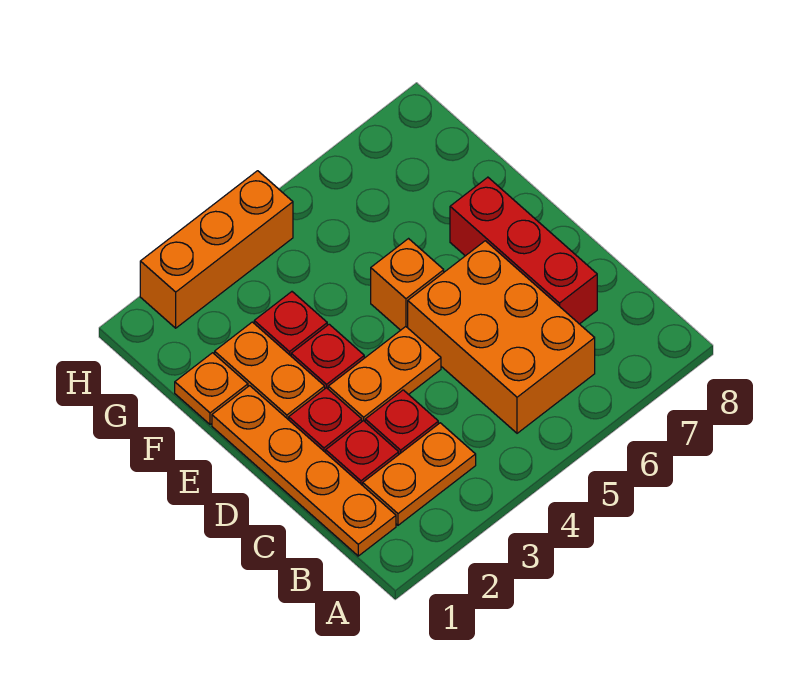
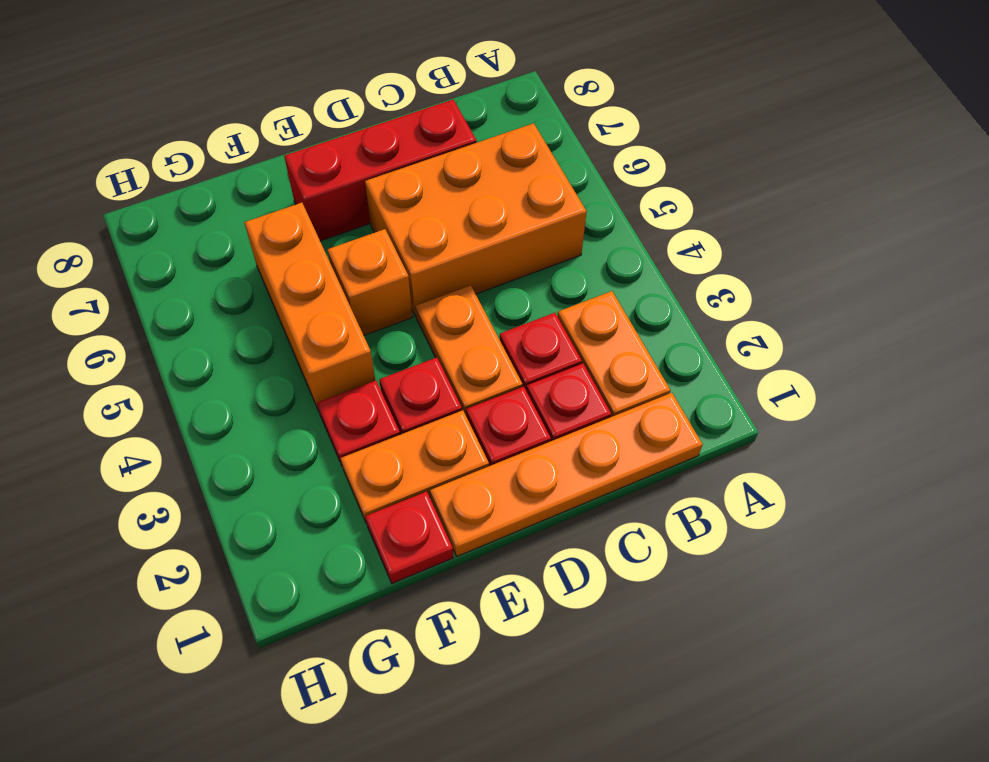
orange 1x1 plate [175,353,248,425] -> red 1x1 plate [365,491,453,583]
orange 1x3 brick [140,171,293,328] -> orange 1x3 brick moved to [244,203,375,411]

